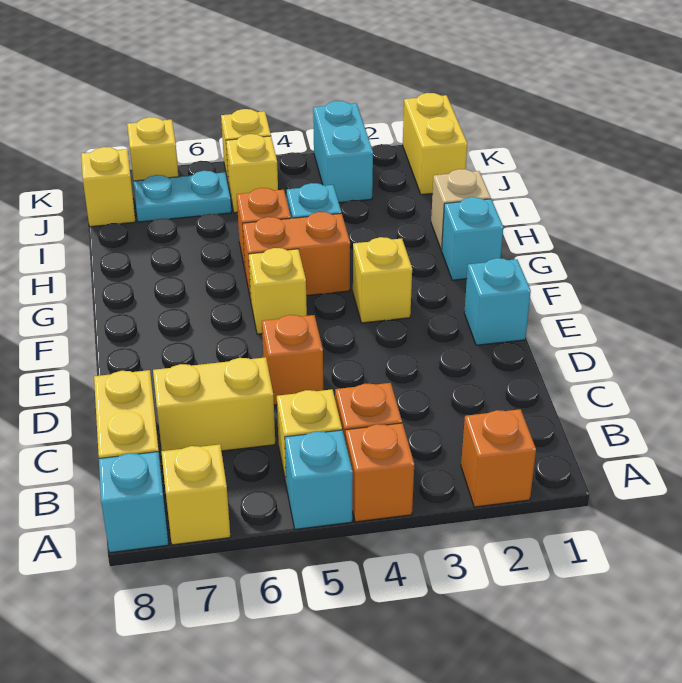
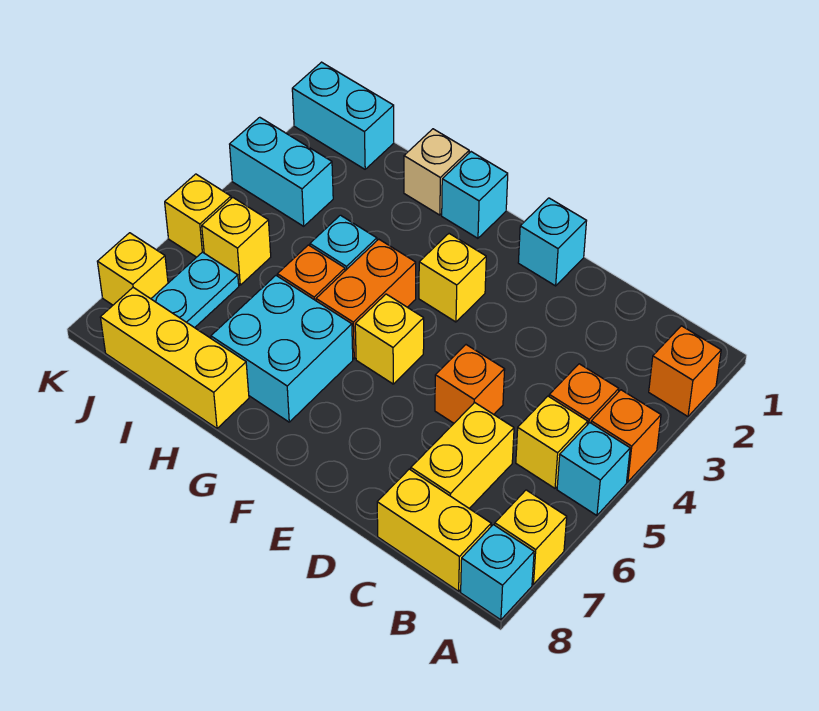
none -> cyan 2x2 brick [211,276,353,422]
yellow 1x2 brick [403,93,467,195] -> cyan 1x2 brick [292,62,394,169]
yellow 1x1 brick [81,147,135,227] -> yellow 1x3 brick [100,288,249,428]

